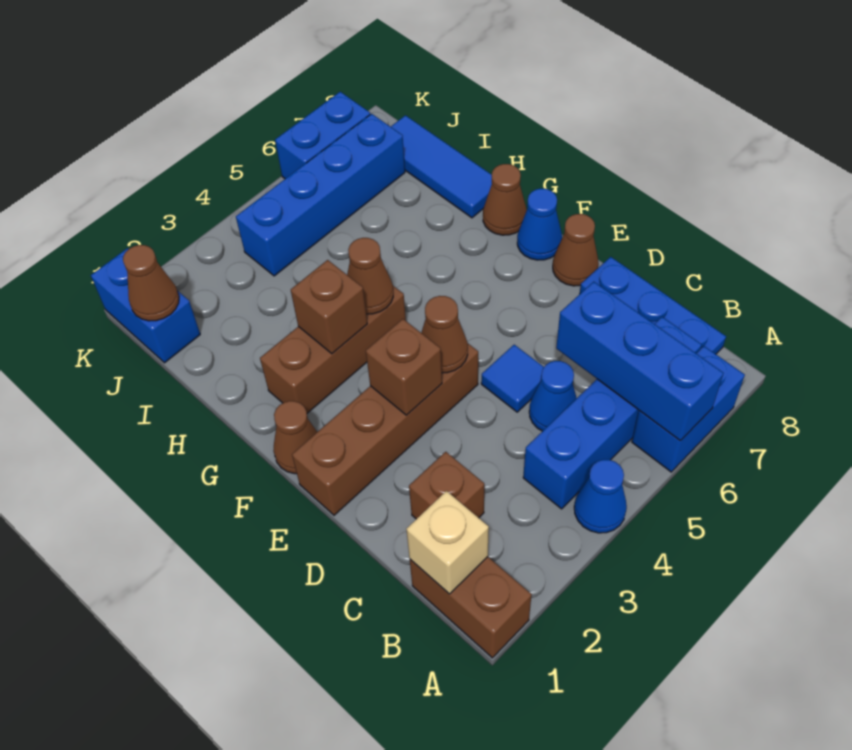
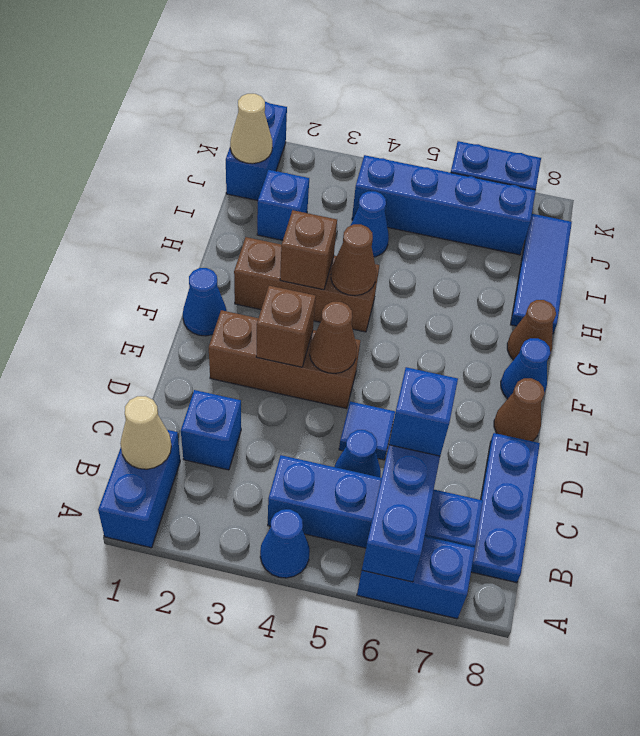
brown 1x2 brick [410,557,532,658] -> blue 1x2 brick [98,430,180,548]
tan 1x1 brick [406,491,489,594] -> tan 1x1 cone [120,396,171,469]
brown 1x1 brick [409,452,484,519] -> blue 1x1 brick [181,390,241,470]
none -> blue 1x1 brick [389,367,458,456]
brown 1x4 brick [292,344,478,515] -> brown 1x3 brick [209,310,360,409]
brown 1x1 cone [273,401,317,474] -> blue 1x1 cone [183,268,227,336]
none -> blue 1x1 brick [257,170,309,240]
none -> blue 1x1 cone [351,191,389,257]
brown 1x1 cone [123,245,179,321] -> tan 1x1 cone [230,94,272,164]

